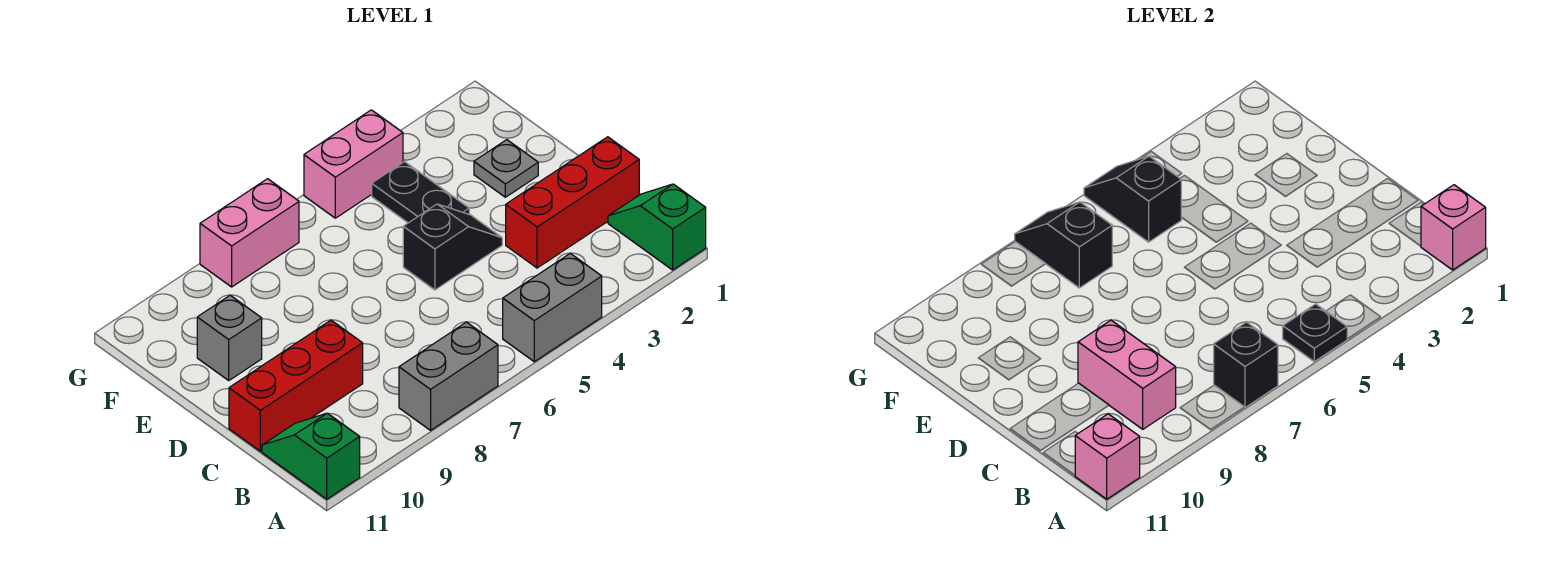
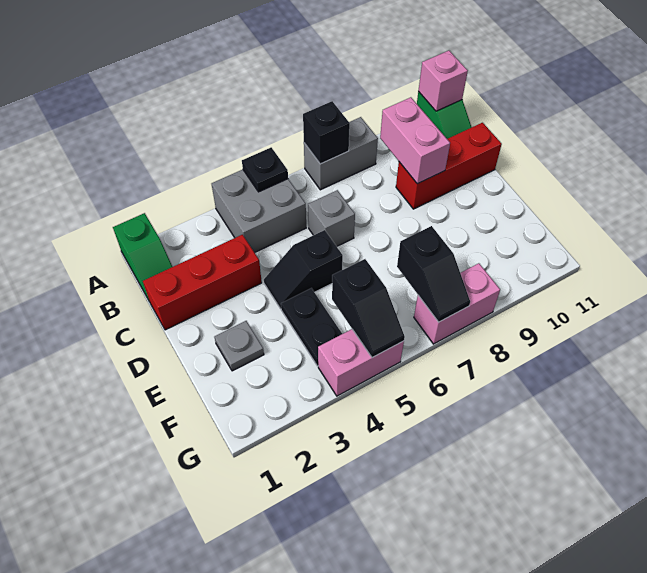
pink 1x1 brick [1421,185,1486,270] -> none
grey 1x2 brick [503,253,602,362] -> grey 2x2 brick [212,170,306,253]
grey 1x1 brick [197,295,262,380] -> grey 1x1 brick moved to [308,190,355,246]

